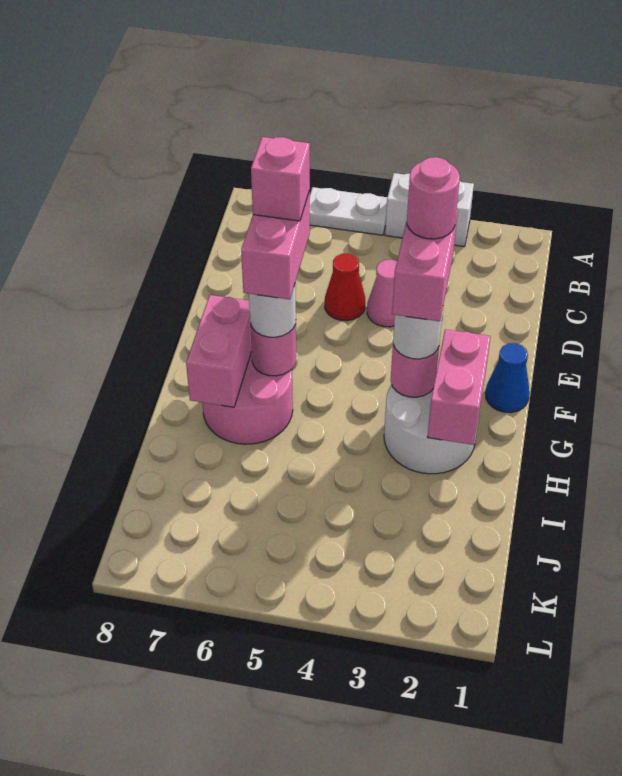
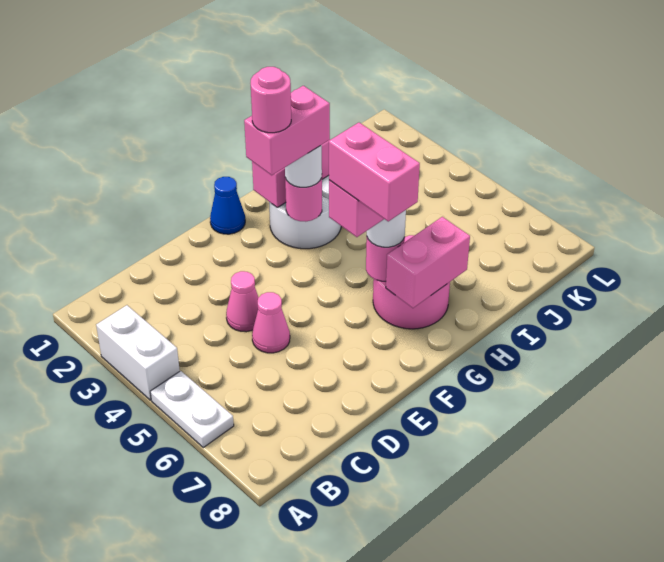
red 1x1 cone [325,253,365,321] -> pink 1x1 cone [252,292,290,353]
pink 1x1 brick [251,137,310,221] -> pink 1x2 brick [329,123,420,221]

